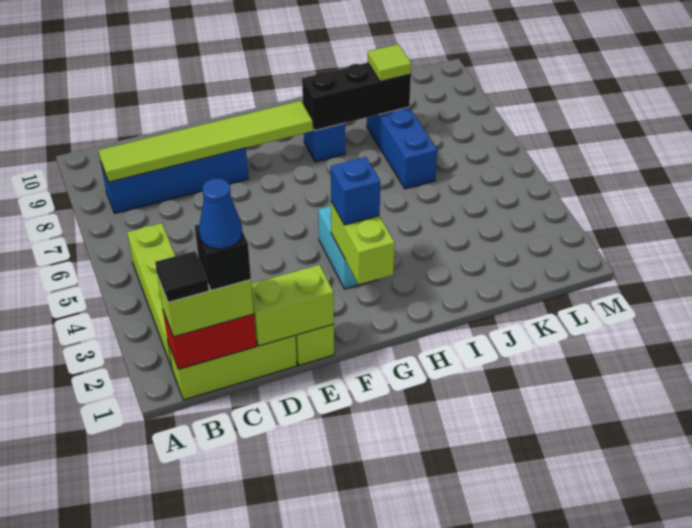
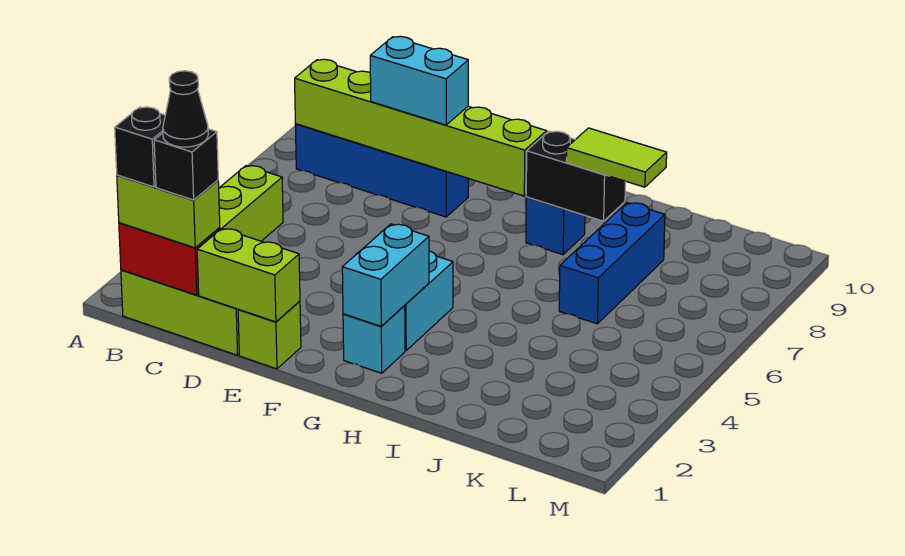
black 1x1 tile [155,251,209,302] -> black 1x1 brick [115,107,165,187]
lime 1x6 tile [98,101,313,182] -> lime 1x6 brick [295,59,547,196]
blue 1x1 cone [199,178,242,249] -> black 1x1 cone [163,71,208,147]
none -> cyan 1x2 brick [370,36,468,125]
none -> cyan 1x1 brick [343,305,405,373]
lime 1x2 brick [331,202,395,284] -> cyan 1x2 brick [342,224,429,326]
blue 1x1 brick [331,157,380,225] -> none
black 1x3 brick [302,63,411,131] -> black 1x2 brick [526,131,625,221]
lime 1x1 tile [368,44,412,82] -> lime 1x2 tile [566,128,667,187]

